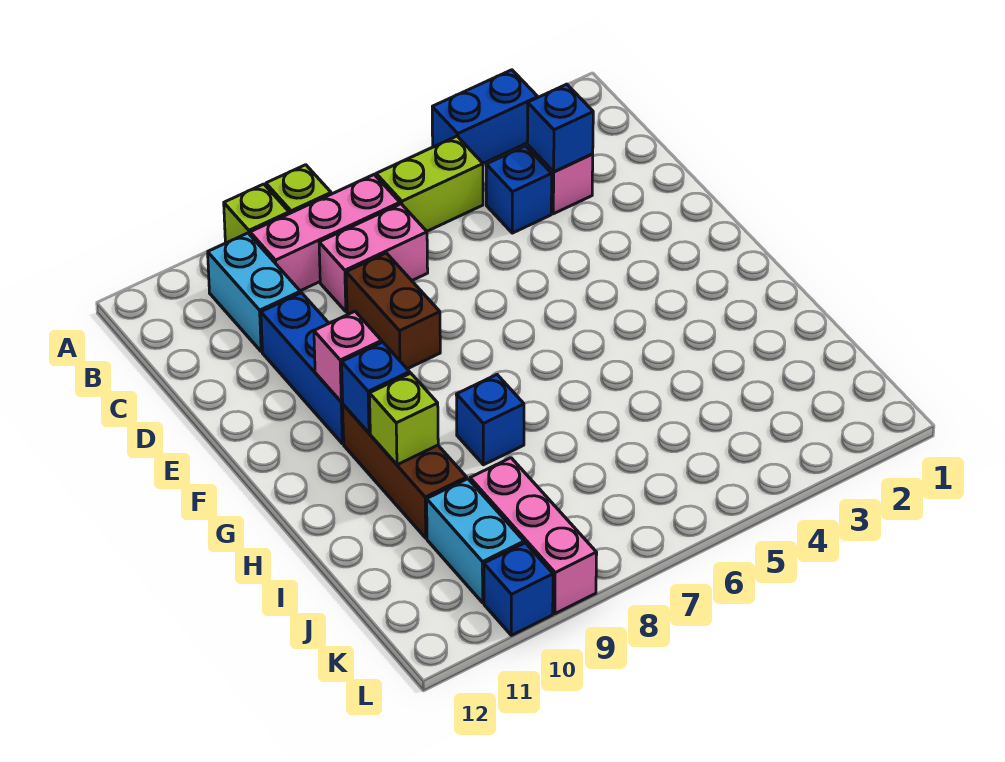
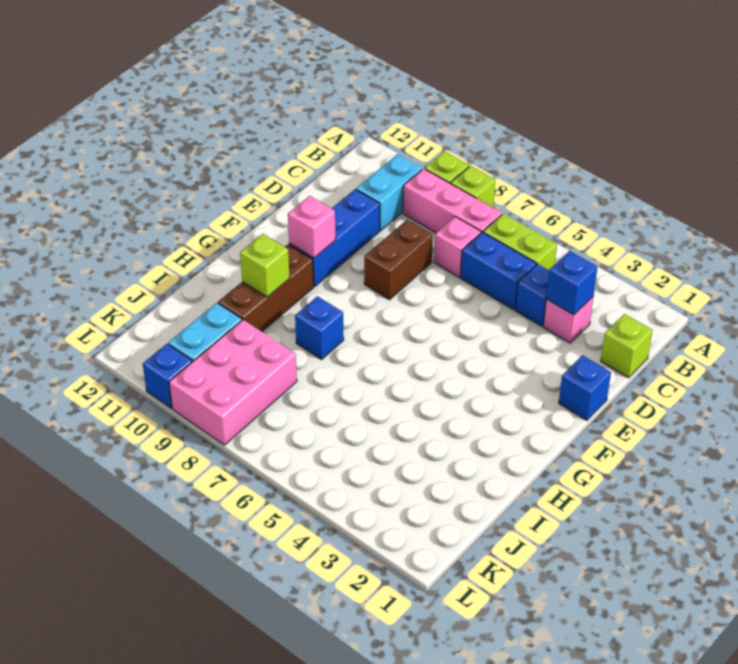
blue 1x2 brick [432,70,538,163] -> blue 1x2 brick moved to [461,232,536,310]
none -> lime 1x1 brick [601,314,653,378]
pink 1x2 brick [319,204,428,312] -> pink 1x1 brick [434,217,481,277]
blue 1x1 brick [342,342,410,433] -> blue 1x1 brick moved to [559,355,611,420]
pink 1x3 brick [470,458,597,614] -> pink 2x3 brick [169,320,297,445]

